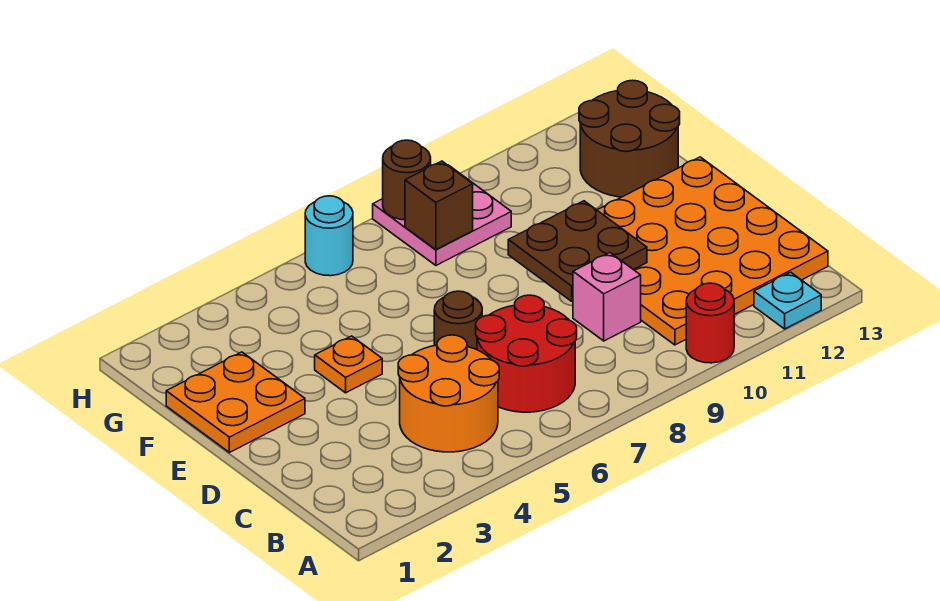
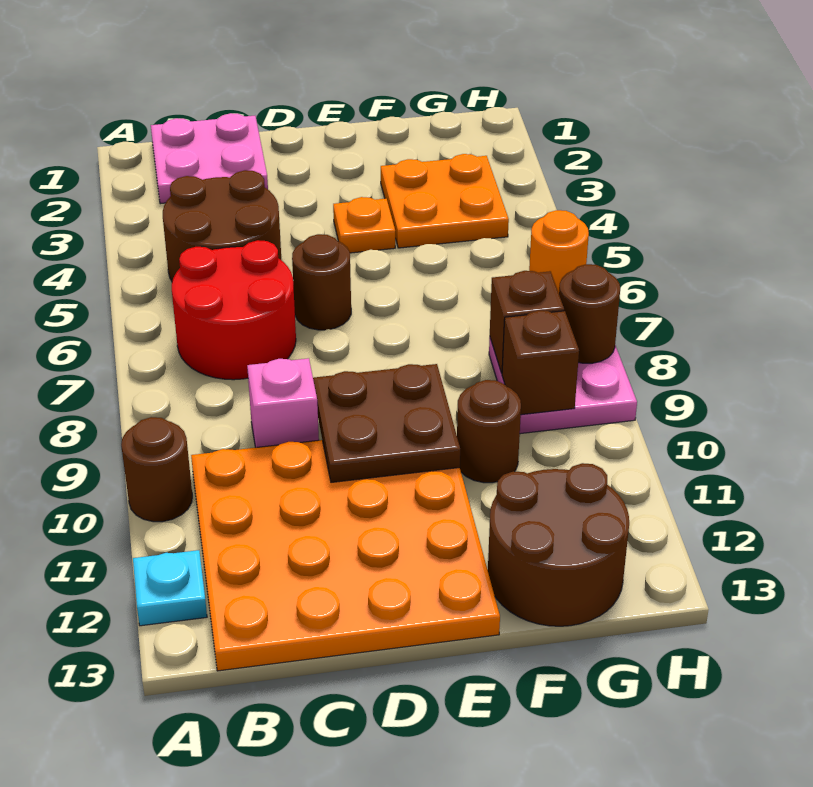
red 1x1 round brick [686,283,734,363] -> brown 1x1 round brick [121,417,192,522]
none -> pink 2x2 plate [151,113,268,204]
orange 2x2 round brick [398,335,499,452] -> brown 2x2 round brick [163,170,281,281]
orange 2x2 plate [166,352,305,452] -> orange 2x2 plate moved to [381,154,509,248]
none -> brown 1x1 round brick [457,380,521,483]
none -> brown 1x1 brick [502,311,579,415]
cyan 1x1 round brick [305,196,353,276] -> orange 1x1 round brick [529,210,589,293]

